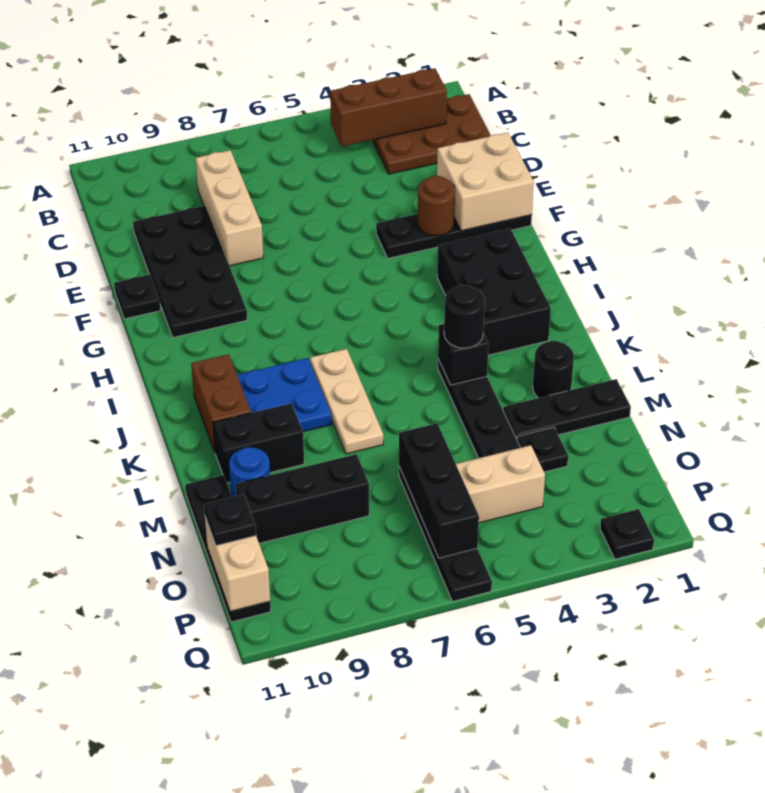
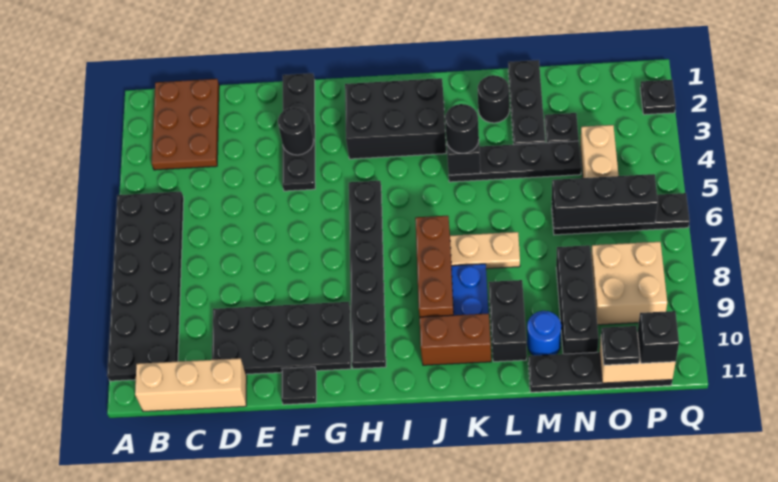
none -> black 2x6 plate [107,192,184,381]
brown 1x3 brick [330,68,447,147] -> brown 1x3 brick moved to [415,216,454,317]
tan 1x3 brick [196,150,263,266] -> tan 1x3 brick moved to [135,358,247,411]
tan 2x2 brick [437,133,534,231] -> tan 2x2 brick moved to [591,242,667,325]
brown 1x1 round brick [418,176,455,236] -> black 1x1 round brick [278,107,314,155]
none -> black 1x6 plate [349,181,386,369]
none -> black 1x1 brick [638,311,679,363]

